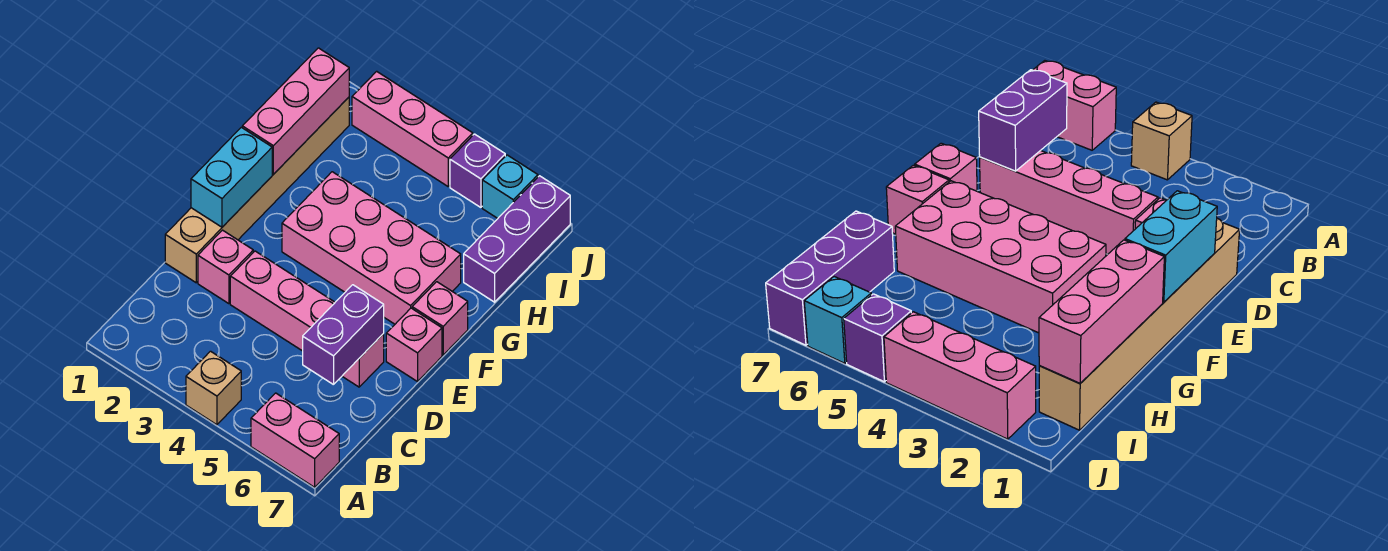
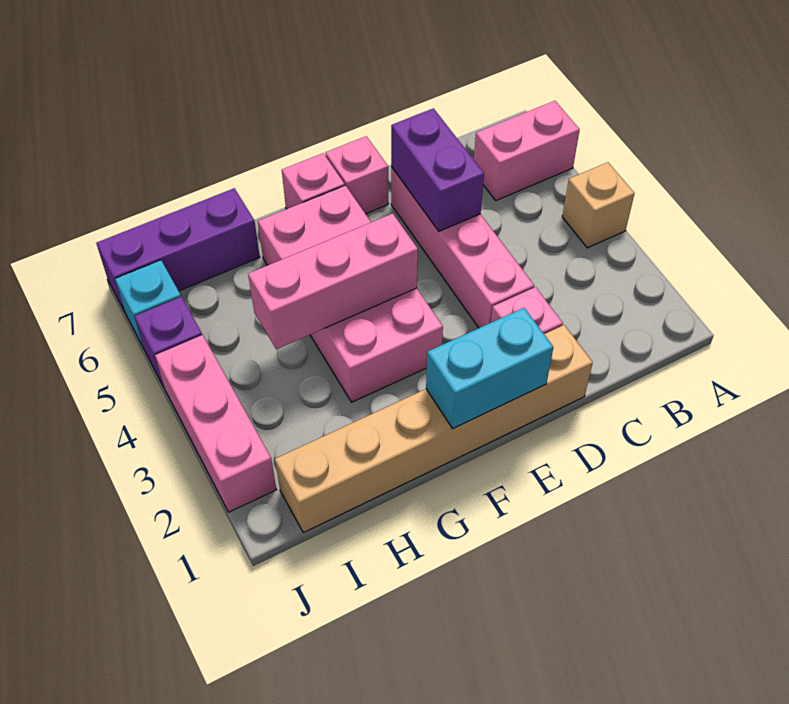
pink 1x2 brick [251,393,339,487] -> pink 1x2 brick turned to [474,101,580,201]
purple 1x2 brick [303,285,384,385] -> purple 1x2 brick turned to [391,108,484,231]
pink 1x3 brick [242,48,349,174] -> pink 1x3 brick moved to [248,214,418,349]

